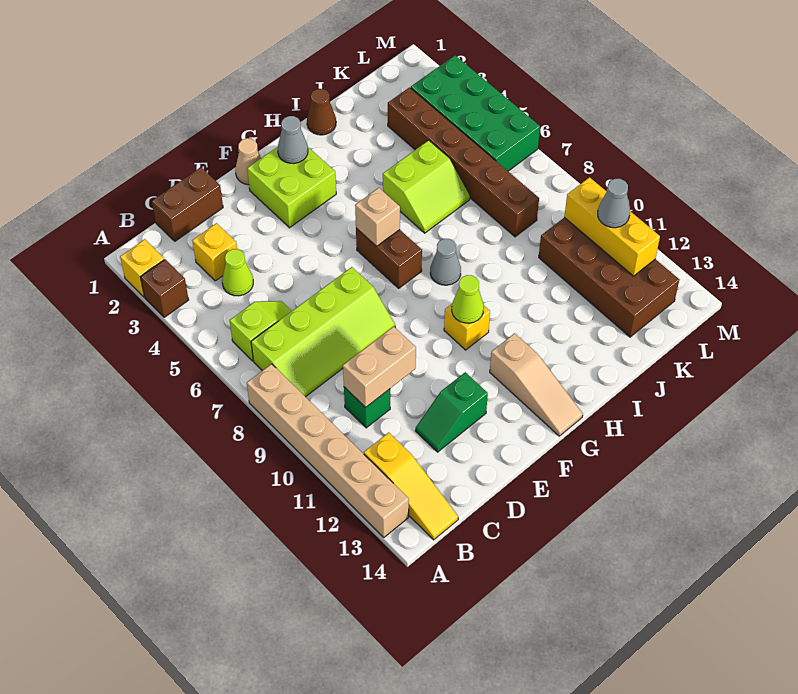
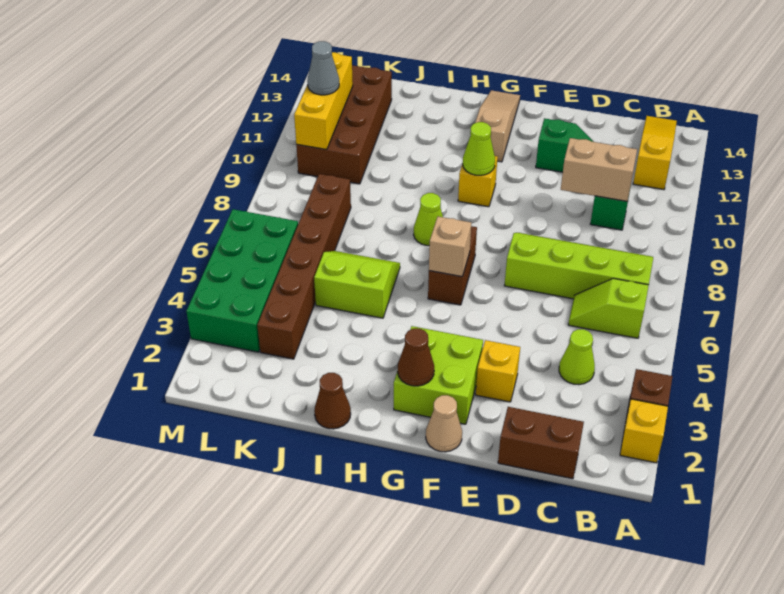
tan 1x6 brick [247,364,409,537] -> none
yellow 1x1 brick [192,223,237,281] -> yellow 1x1 brick moved to [476,340,520,402]
grey 1x1 cone [278,116,308,163] -> brown 1x1 cone [398,328,434,386]
grey 1x1 cone [430,239,461,285] -> lime 1x1 cone [414,193,443,246]

